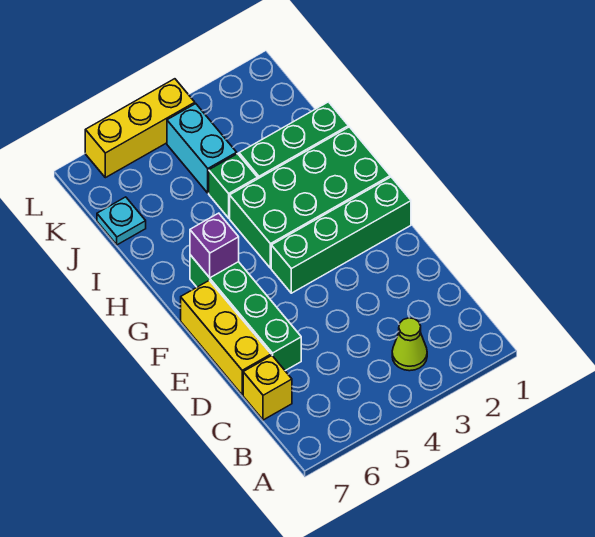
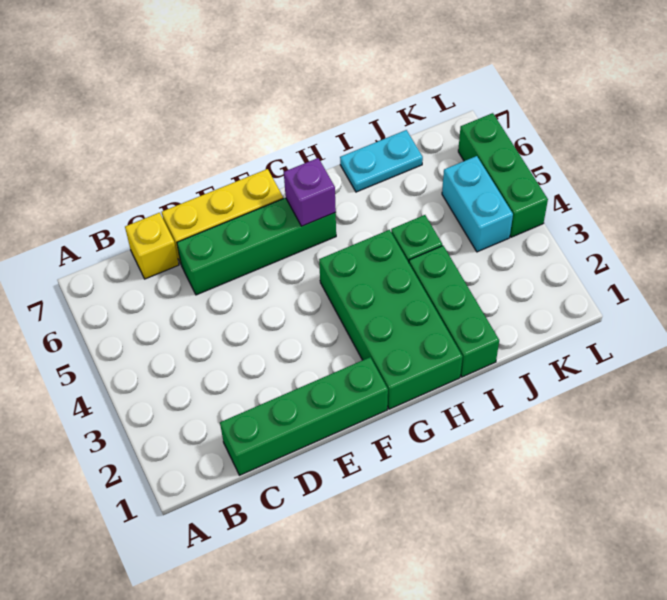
lime 1x1 cone [392,318,427,371] -> none
green 1x4 brick [271,177,411,293] -> green 1x4 brick turned to [220,357,388,475]
cyan 1x2 brick [167,104,237,193] -> cyan 1x2 brick turned to [442,156,513,252]
cyan 1x1 plate [97,197,146,245] -> cyan 1x2 plate [340,130,423,192]
yellow 1x3 brick [85,79,195,178] -> green 1x3 brick [458,113,548,237]

